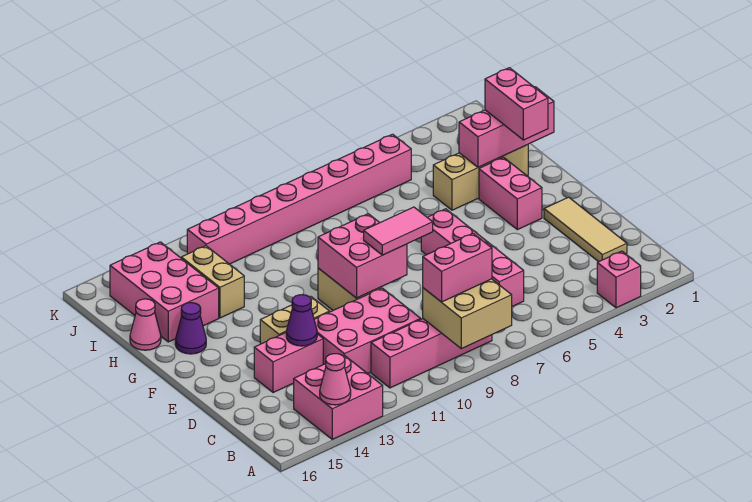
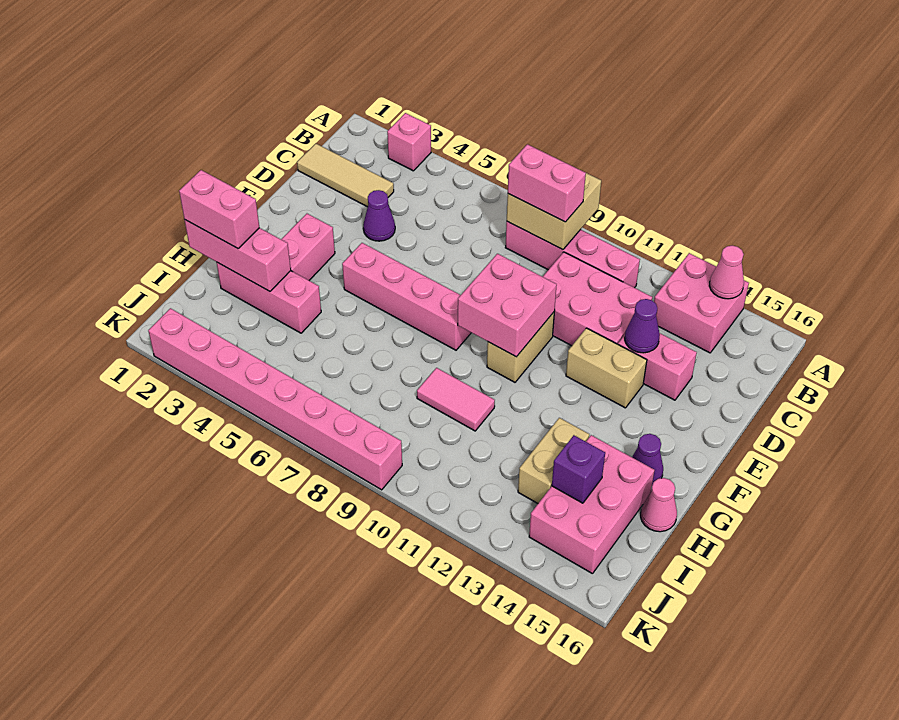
tan 1x3 tile [544,197,627,262] -> tan 1x3 tile turned to [297,144,394,207]
pink 1x4 brick [421,209,524,306] -> pink 1x4 brick turned to [342,243,471,350]
none -> purple 1x1 cone [363,190,395,241]
pink 1x2 tile [364,207,433,255] -> pink 1x2 tile moved to [417,368,495,431]
pink 1x2 brick [485,68,548,140] -> pink 1x2 brick turned to [179,170,259,248]
tan 1x3 brick [433,145,528,210] -> pink 1x3 brick [217,263,321,333]
none -> purple 1x1 brick [552,435,605,503]
pink 1x8 brick [187,134,411,264] -> pink 1x8 brick moved to [148,308,402,490]

